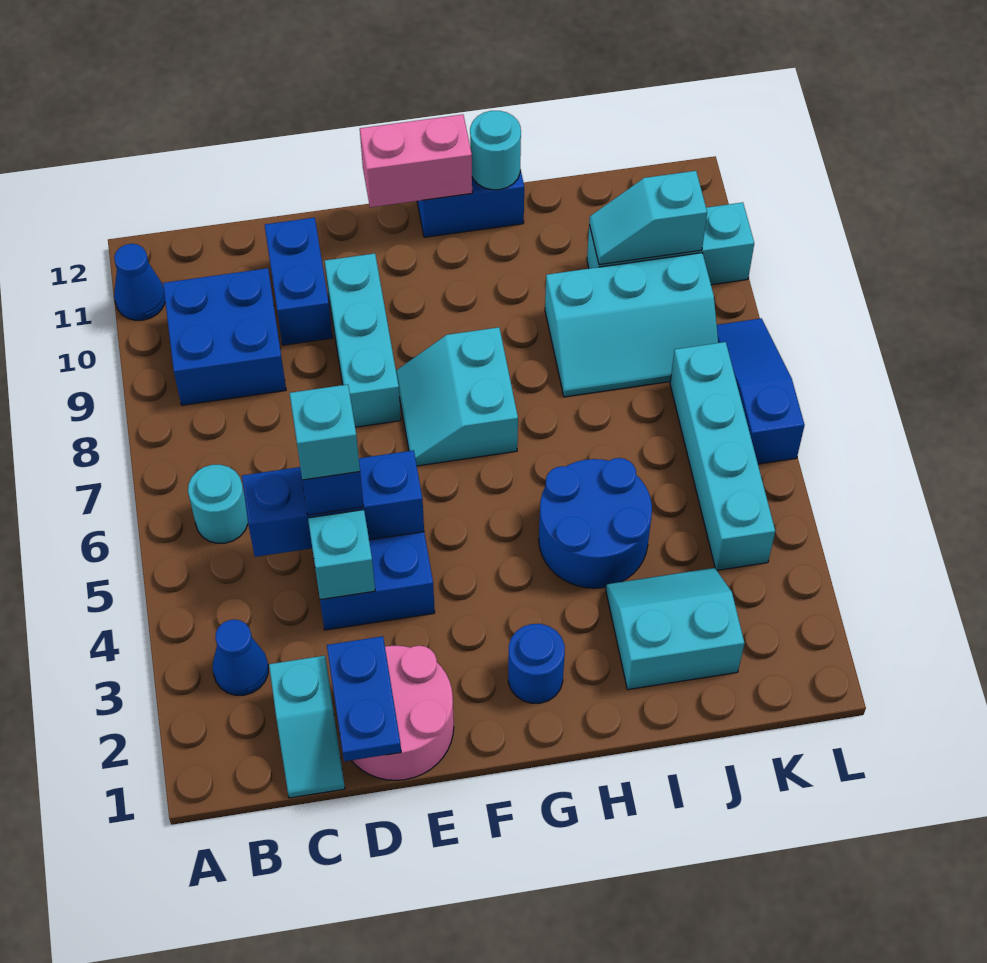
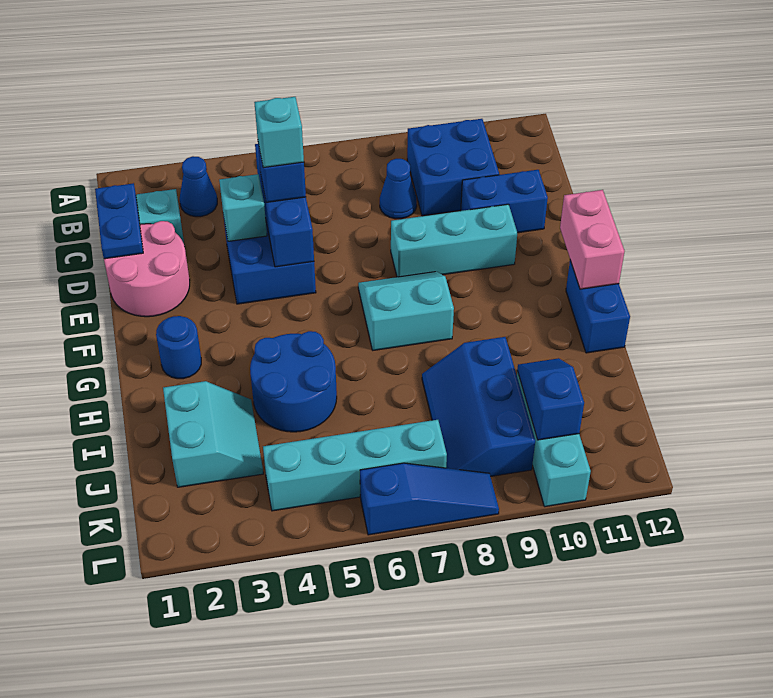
blue 1x1 cone [114,244,165,320] -> blue 1x1 cone moved to [380,159,417,219]
cyan 1x1 round brick [188,465,248,543] -> none
blue 1x2 plate [327,636,401,761] -> blue 1x2 plate turned to [95,183,143,259]
cyan 1x1 round brick [470,111,521,190] -> none
cyan 2x3 slope [545,253,718,397] -> blue 2x3 slope [422,337,535,476]
cyan 1x2 slope [589,171,707,265] -> blue 1x2 slope [517,358,584,440]

